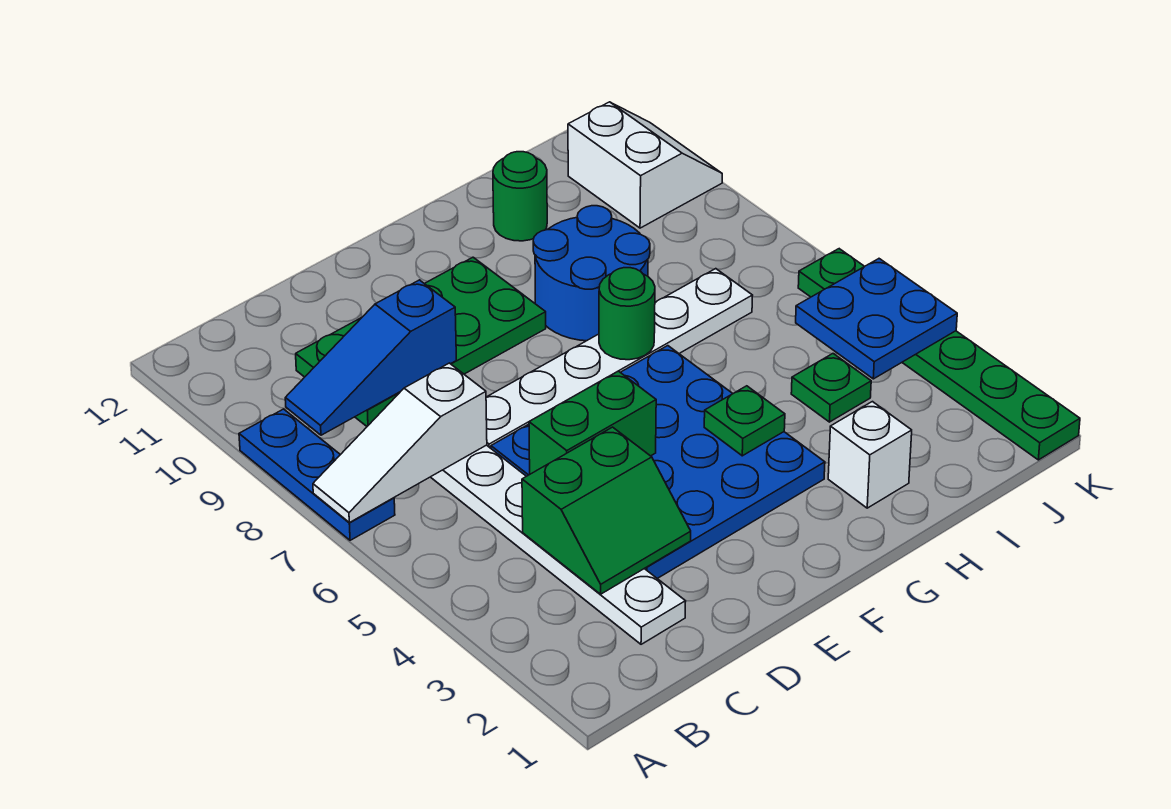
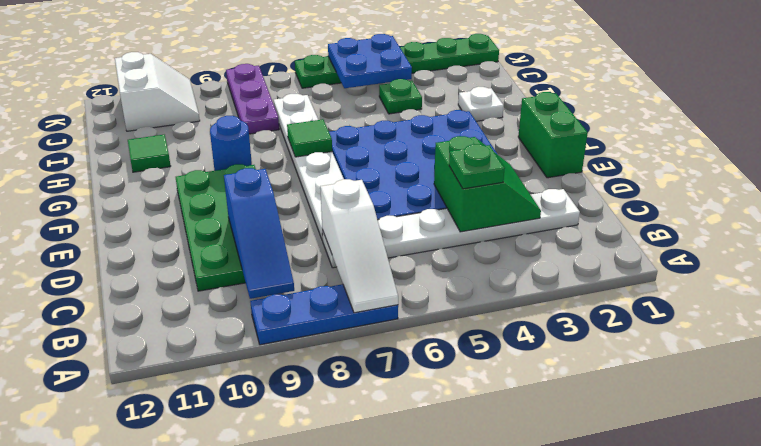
green 1x2 brick [529,371,656,474] -> green 1x2 brick moved to [518,92,588,178]
green 1x1 plate [704,386,785,456] -> green 1x1 plate moved to [449,144,505,189]
green 1x1 round brick [599,268,655,360] -> green 1x1 tile [287,119,332,157]
blue 2x2 round brick [533,206,650,341] -> blue 1x1 round brick [210,116,252,171]
white 1x1 brick [828,402,912,508] -> white 1x1 plate [458,87,504,121]
green 1x1 round brick [493,152,547,241] -> green 1x1 tile [128,135,171,172]
none -> purple 1x3 plate [226,64,279,134]
white 2x2 slope [568,102,722,228] -> white 2x2 slope turned to [115,52,200,131]

